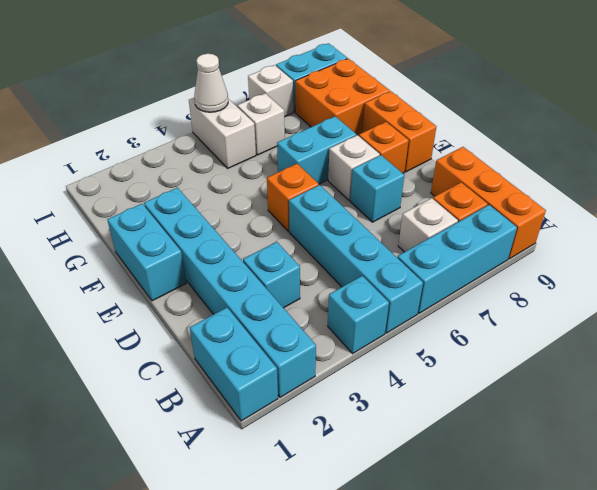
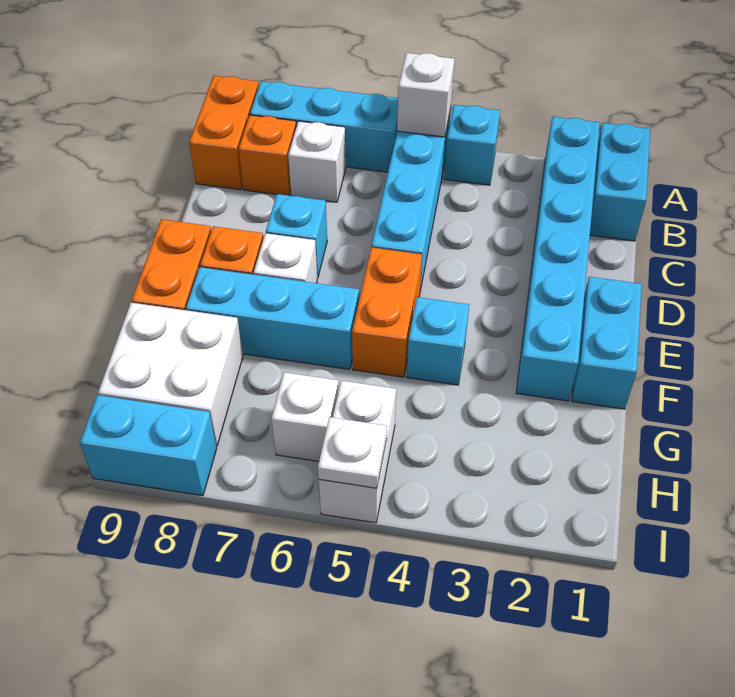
orange 1x3 brick [431,147,546,259] -> orange 1x2 brick [189,76,259,190]
cyan 1x1 brick [243,242,300,308] -> cyan 1x1 brick moved to [407,297,469,385]
orange 1x1 brick [267,164,319,231] -> orange 1x2 brick [352,247,422,377]
cyan 1x2 brick [277,116,356,184] -> cyan 1x3 brick [186,267,359,369]
orange 2x2 brick [295,59,390,136] -> white 2x2 brick [98,303,243,446]
white 1x1 cone [194,54,228,112] -> white 1x1 plate [318,417,387,488]
white 1x1 brick [248,65,293,117] -> white 1x1 brick moved to [397,53,454,137]

